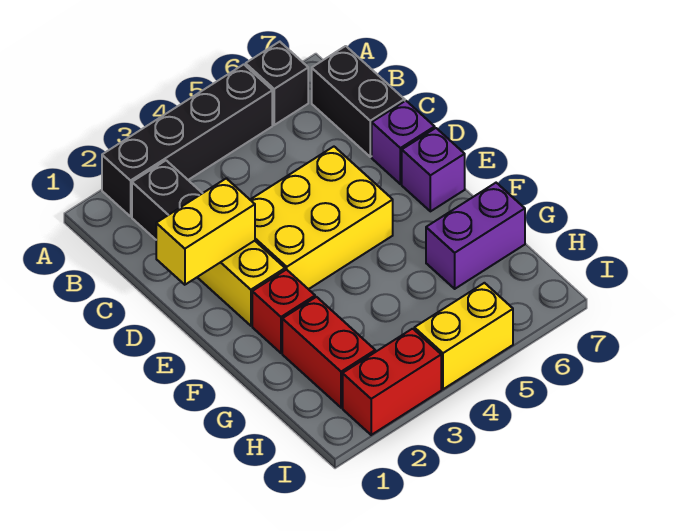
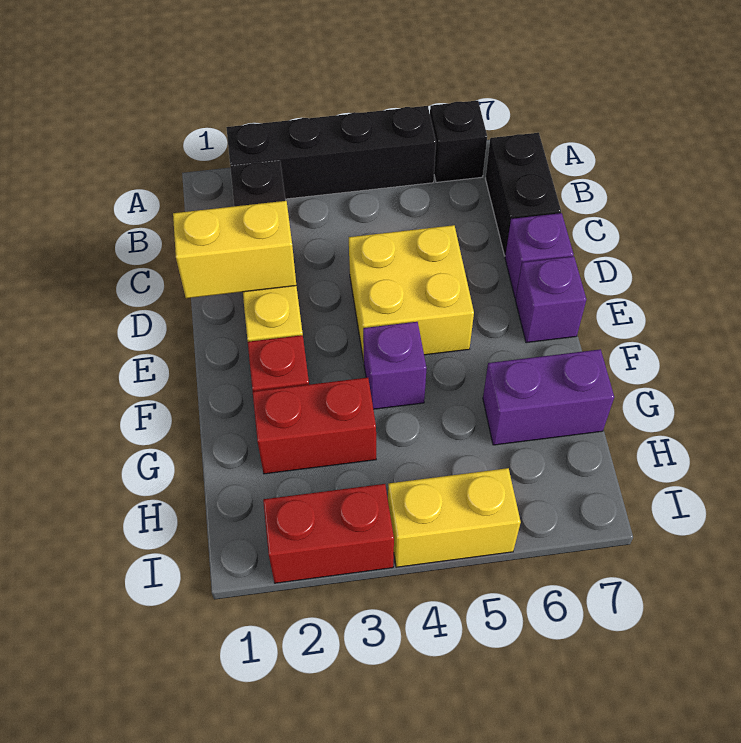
yellow 2x3 brick [250,147,393,289] -> yellow 2x2 brick [349,225,474,361]
none -> purple 1x1 brick [363,322,427,409]
red 1x2 brick [282,297,375,408] -> red 1x2 brick turned to [253,378,376,474]

